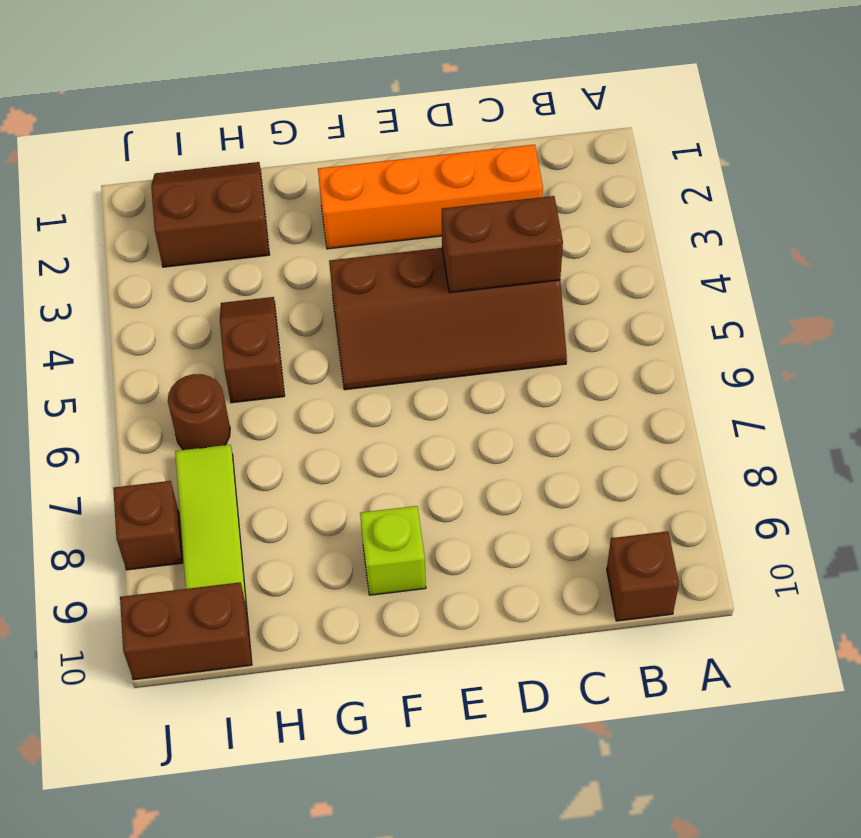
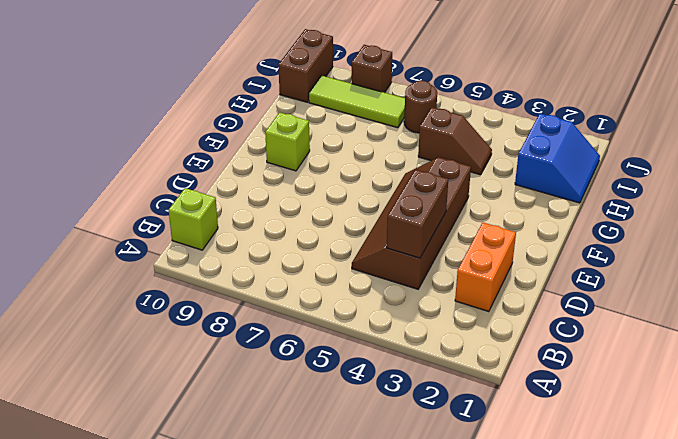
brown 1x1 brick [607,531,679,621] -> lime 1x1 brick [169,188,218,250]
orange 1x4 brick [318,145,543,249] -> orange 1x2 brick [455,223,516,312]
brown 2x2 slope [151,162,270,267] -> blue 2x2 slope [515,114,600,203]

